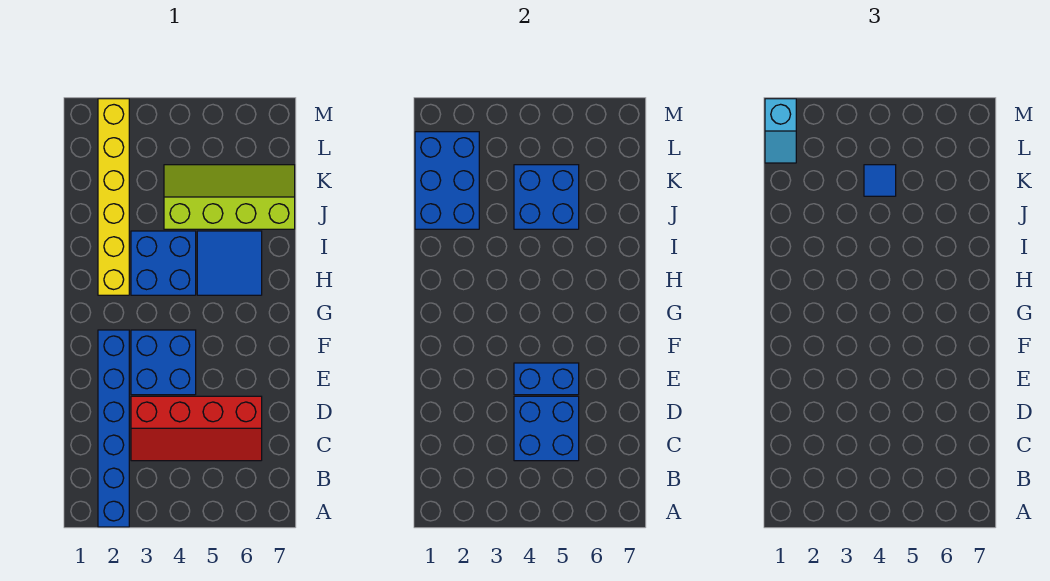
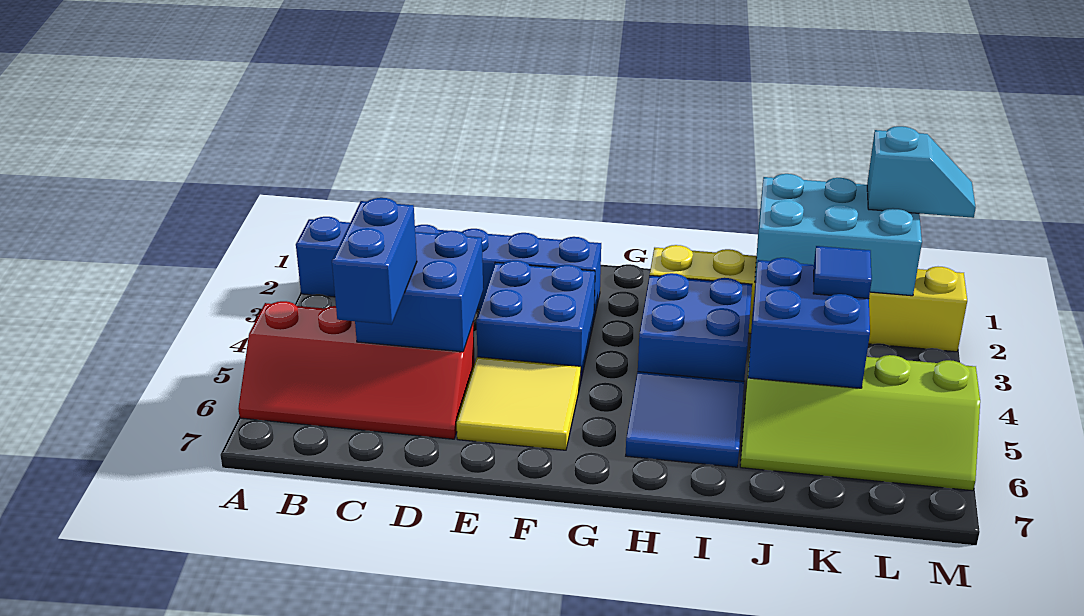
red 2x4 slope [131,396,262,461] -> red 2x4 slope turned to [238,301,475,439]
blue 1x2 brick [514,363,579,395] -> blue 1x2 brick moved to [332,198,417,325]
none -> yellow 2x2 tile [457,357,581,450]
blue 2x3 brick [415,132,479,229] -> cyan 2x3 brick [755,174,922,296]
lime 2x4 slope [164,165,295,229] -> lime 2x4 slope turned to [740,354,980,491]
cyan 1x2 slope [765,99,796,163] -> cyan 1x2 slope turned to [867,126,976,218]

